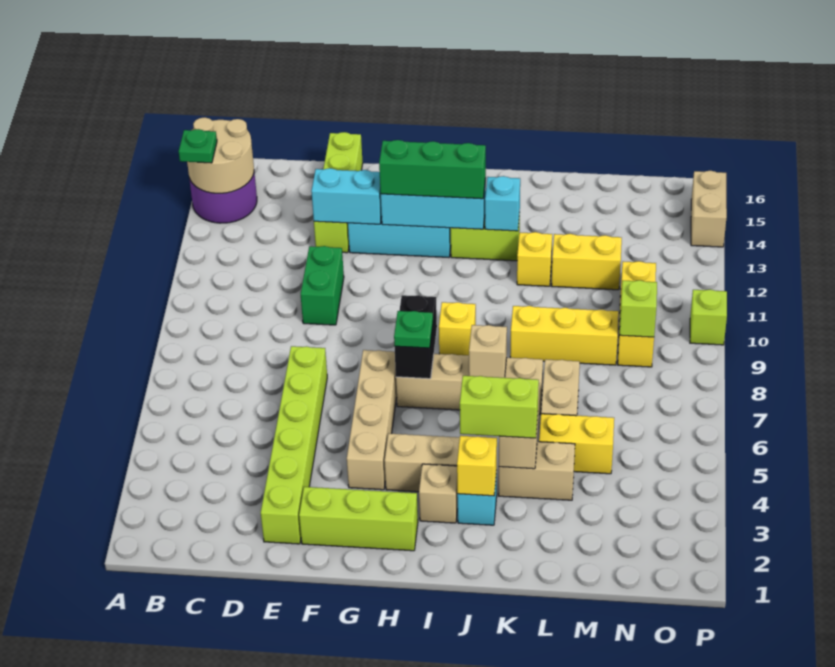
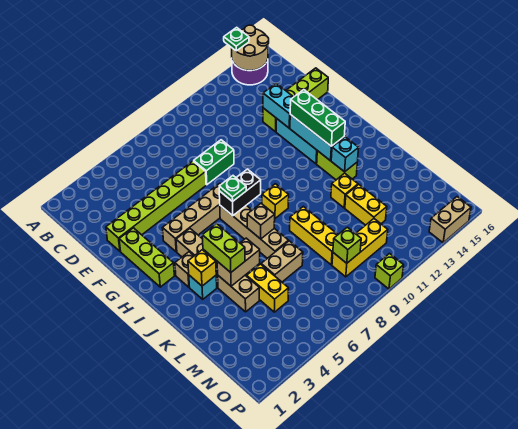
green 1x2 brick [301,246,344,325] -> green 1x2 brick moved to [194,140,234,185]

